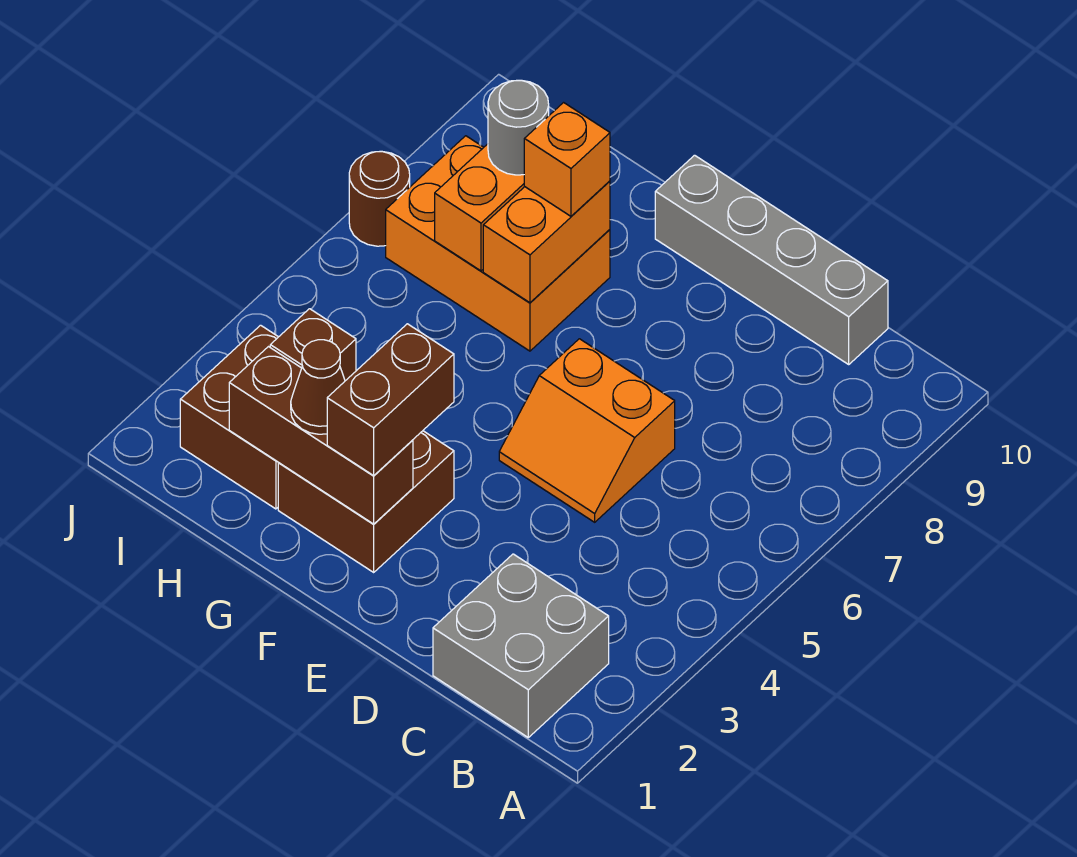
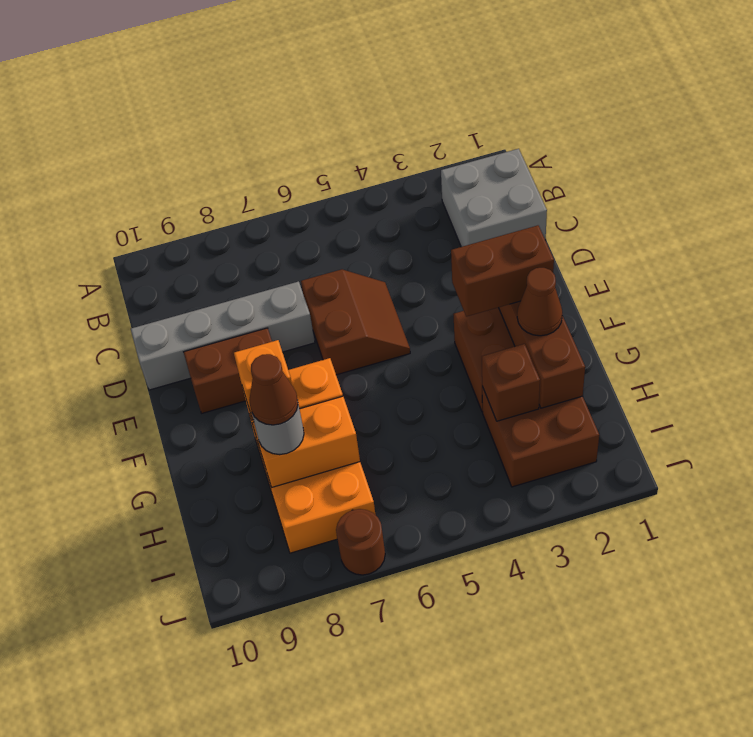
grey 1x4 brick [655,155,888,364] -> grey 1x4 brick turned to [131,281,315,390]
orange 2x2 slope [499,339,675,522] -> brown 2x2 slope [301,269,410,375]
none -> brown 1x2 brick [184,328,272,413]
none -> brown 1x1 cone [249,354,298,425]

